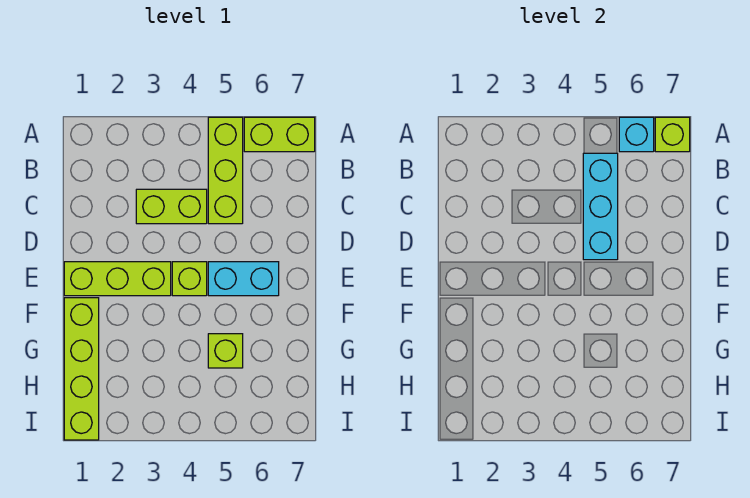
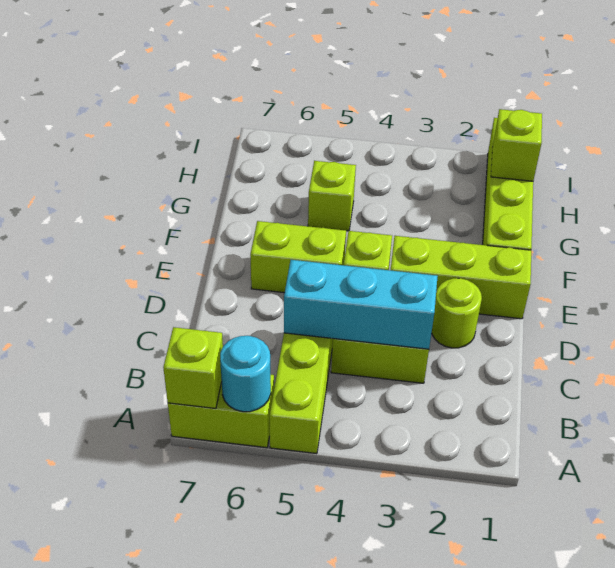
cyan 1x1 brick [619,117,654,152] -> cyan 1x1 round brick [220,336,271,412]
cyan 1x3 brick [583,153,618,260] -> cyan 1x3 brick turned to [284,260,438,349]
none -> lime 1x1 round brick [432,278,482,348]
cyan 1x2 brick [208,262,279,296] -> lime 1x2 brick [250,221,346,293]
none -> lime 1x1 brick [491,109,542,181]

